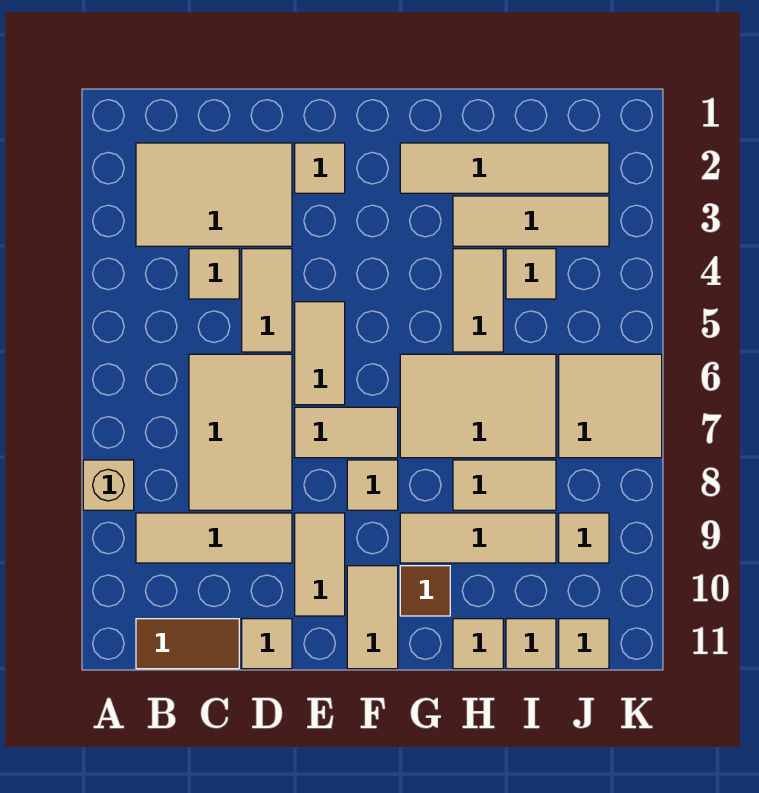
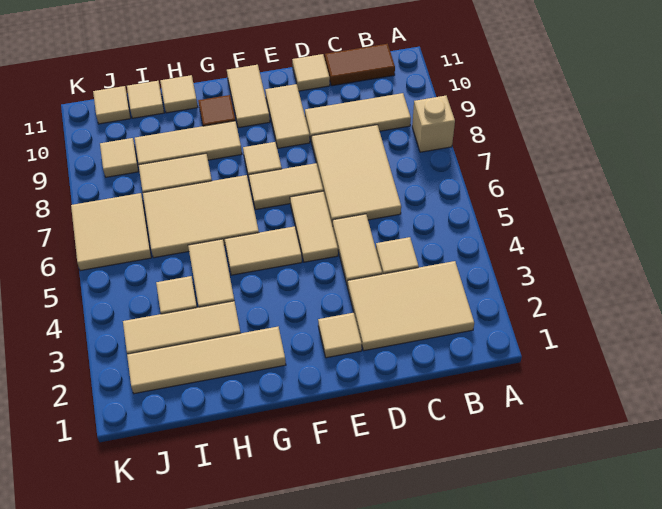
none -> tan 1x2 tile [225,226,302,275]

